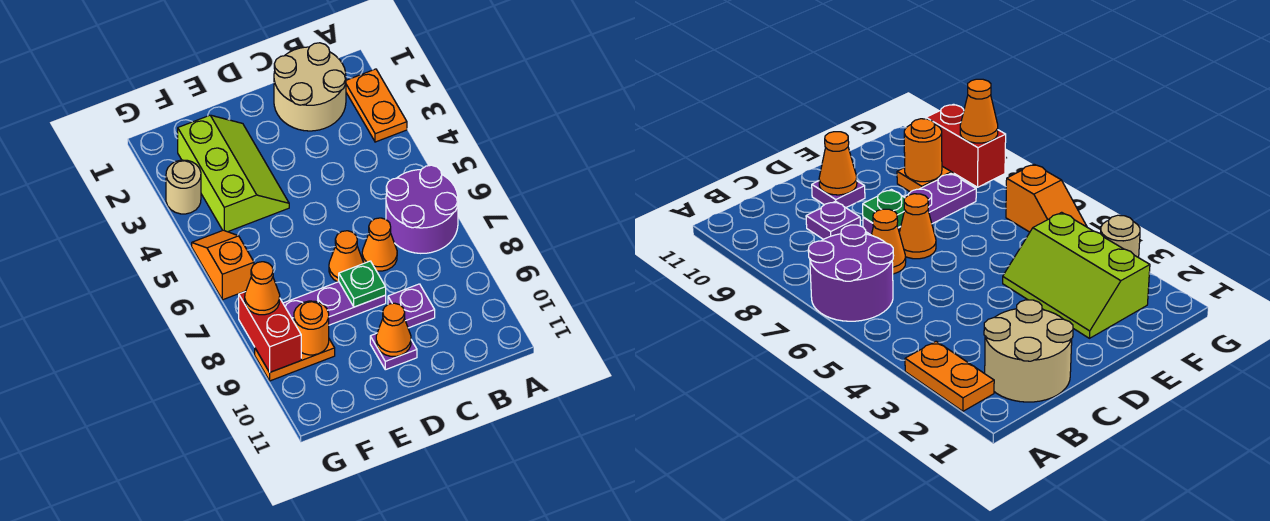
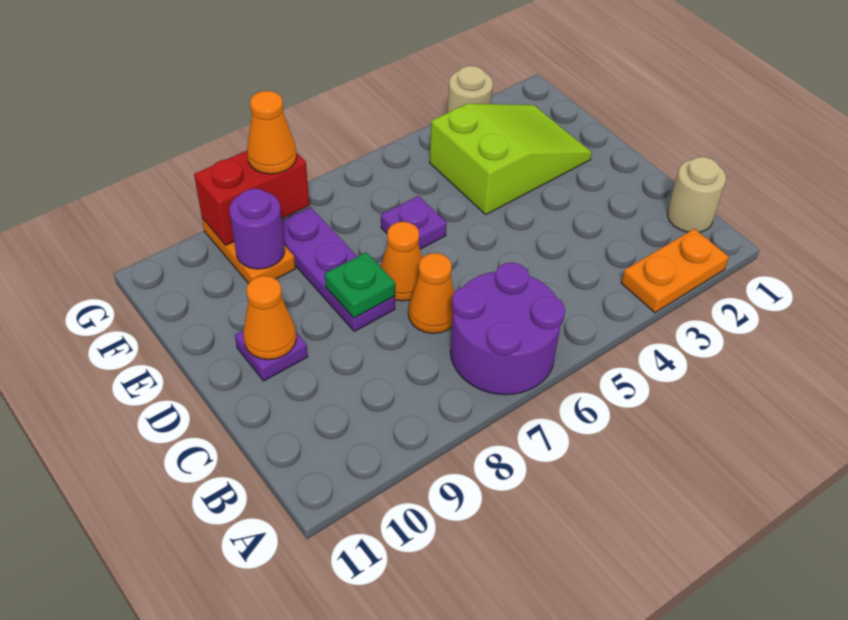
tan 2x2 round brick [274,43,346,131] -> tan 1x1 round brick [668,157,726,232]
purple 1x1 plate [388,284,435,328] -> purple 1x1 plate moved to [381,196,447,249]
lime 2x3 slope [178,115,289,232] -> lime 2x3 slope turned to [430,104,592,214]
orange 1x1 round brick [294,301,329,355] -> purple 1x1 round brick [229,189,285,269]
orange 1x2 slope [192,230,254,300] -> none

